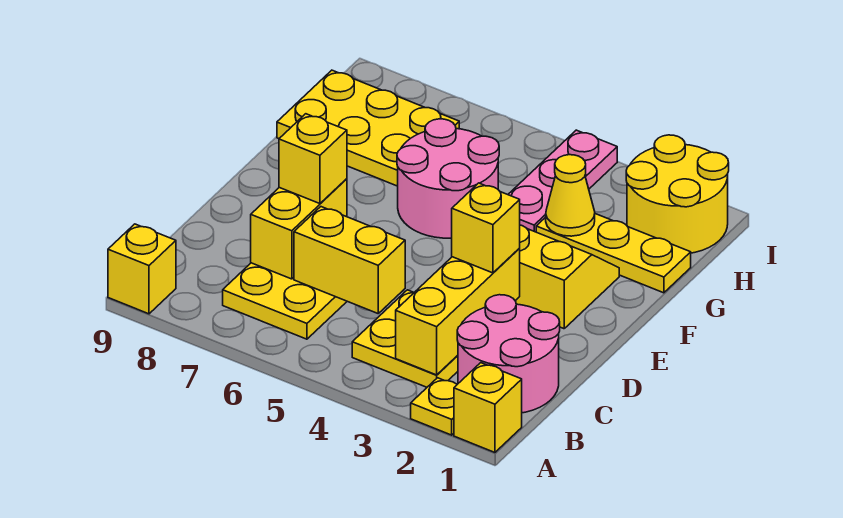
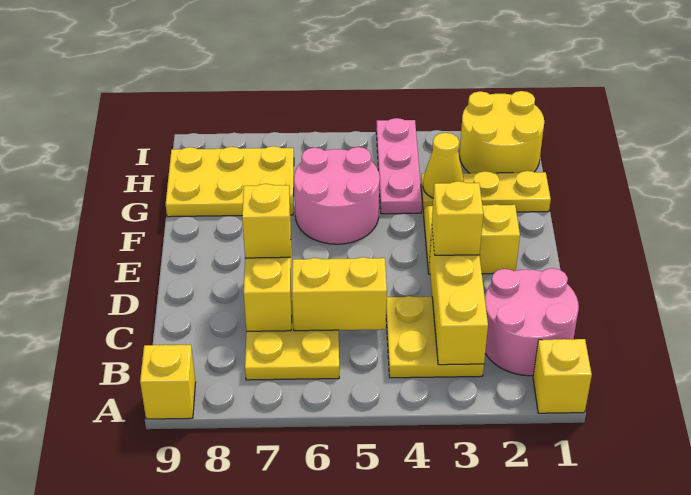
yellow 1x1 plate [411,378,457,435] -> none

